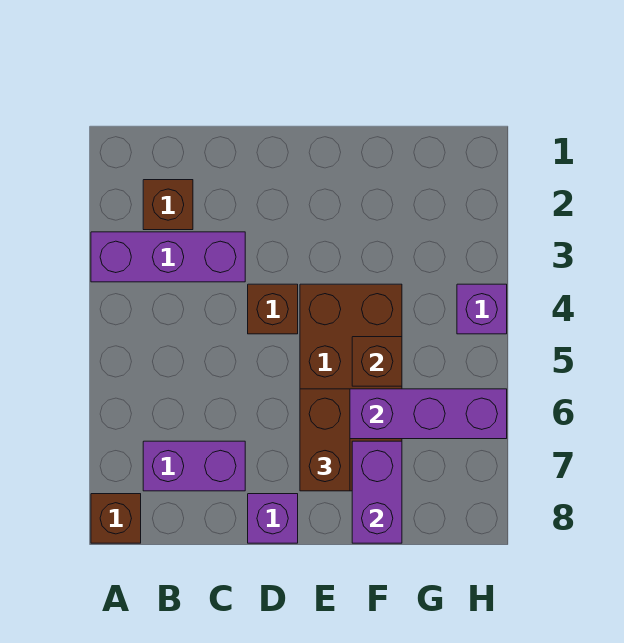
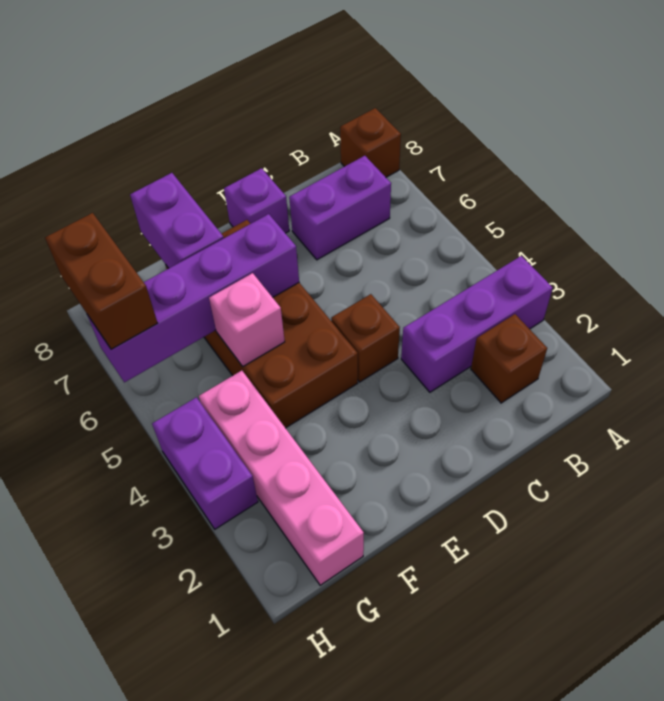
brown 1x2 brick [300,389,350,491] -> brown 1x2 brick moved to [45,213,158,349]
brown 1x1 brick [352,337,402,386] -> pink 1x1 brick [209,273,285,366]
none -> pink 1x4 brick [199,371,364,585]
purple 1x1 brick [457,284,507,334] -> purple 1x2 brick [152,397,258,529]

